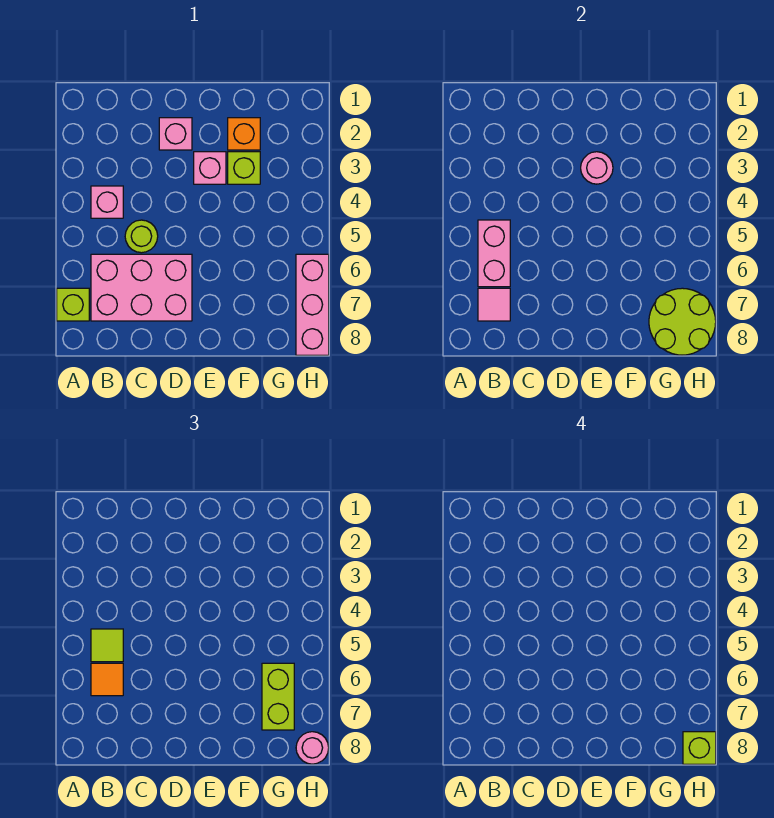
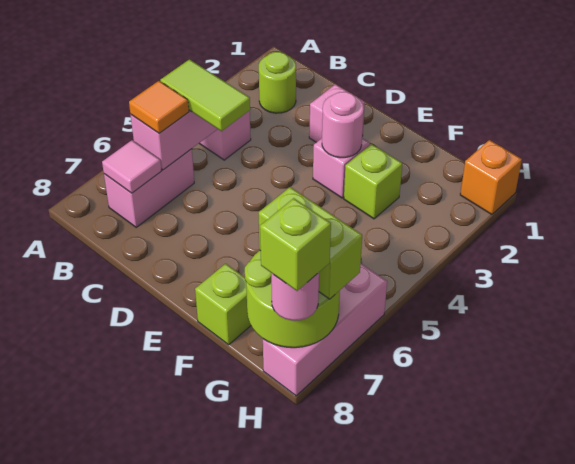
lime 1x1 brick [57,288,89,321] -> lime 1x1 brick moved to [195,264,251,345]
lime 1x1 tile [91,629,123,662] -> lime 1x2 tile [160,59,250,131]
pink 2x3 brick [91,254,192,321] -> pink 1x2 brick [104,149,194,227]
lime 1x1 round brick [125,220,158,253] -> lime 1x1 round brick moved to [259,52,296,113]
orange 1x1 brick [228,118,260,150] -> orange 1x1 brick moved to [460,140,522,214]
lime 1x2 brick [262,663,294,730] -> lime 1x2 brick turned to [259,187,362,299]

